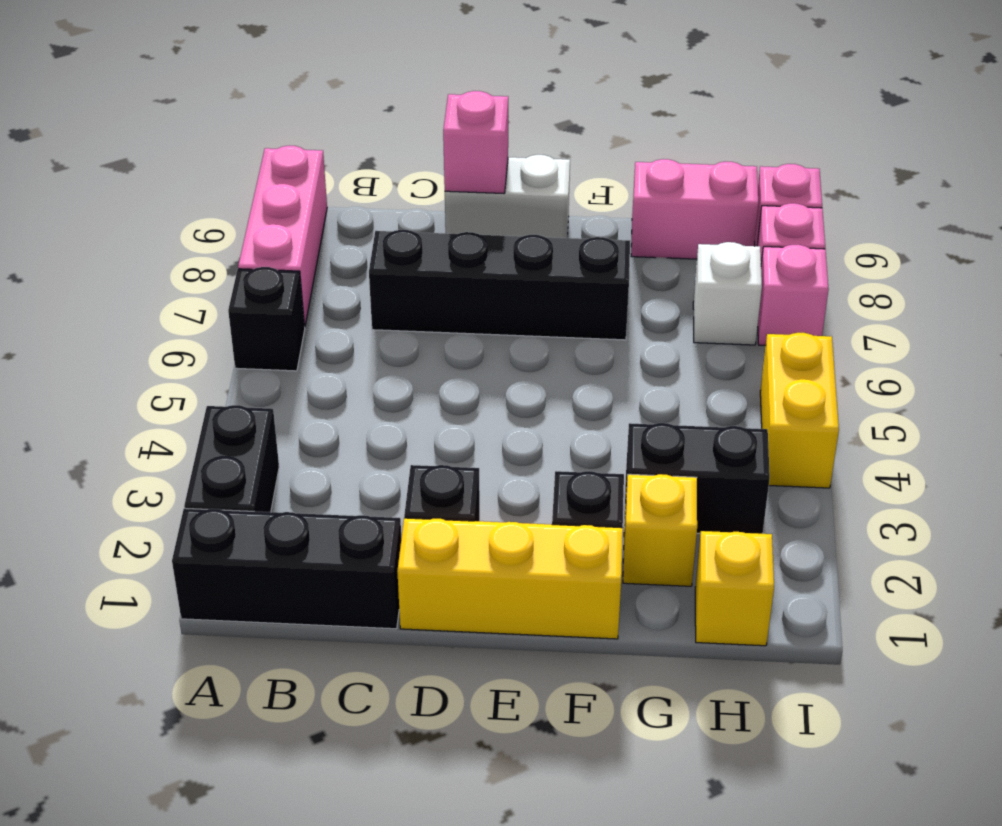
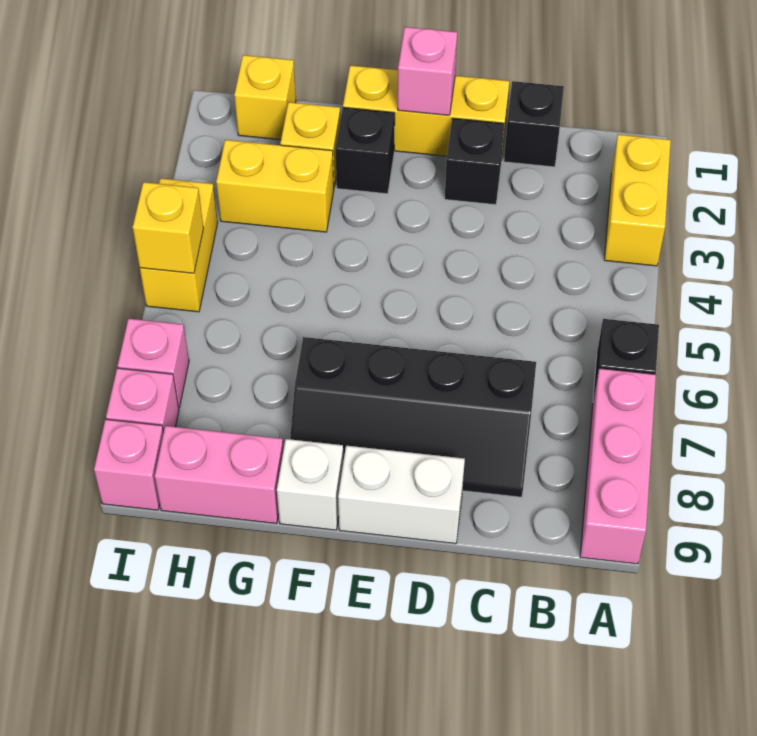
black 1x3 brick [172,508,401,629] -> black 1x1 brick [504,81,564,167]
black 1x2 brick [184,405,279,512] -> yellow 1x2 brick [604,135,671,266]
pink 1x1 brick [443,91,508,193] -> pink 1x1 brick moved to [398,27,457,115]
black 1x2 brick [624,423,770,534] -> yellow 1x2 brick [216,140,334,232]
white 1x1 brick [693,242,762,345] -> white 1x1 brick moved to [277,439,344,530]
none -> yellow 1x1 brick [133,182,203,273]

